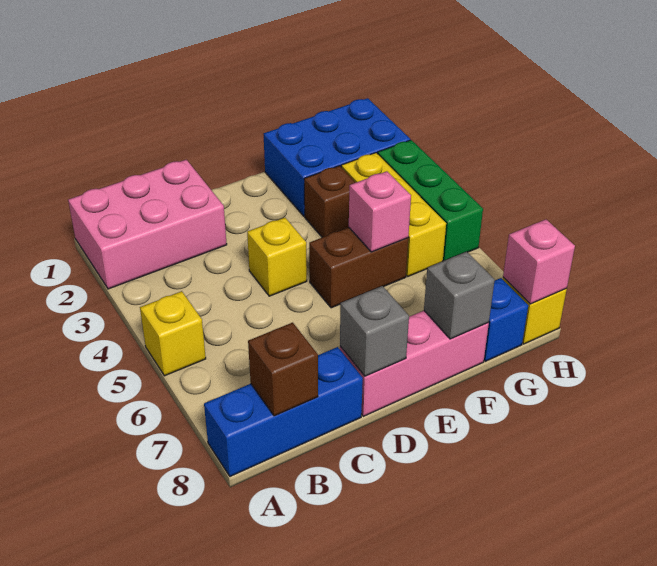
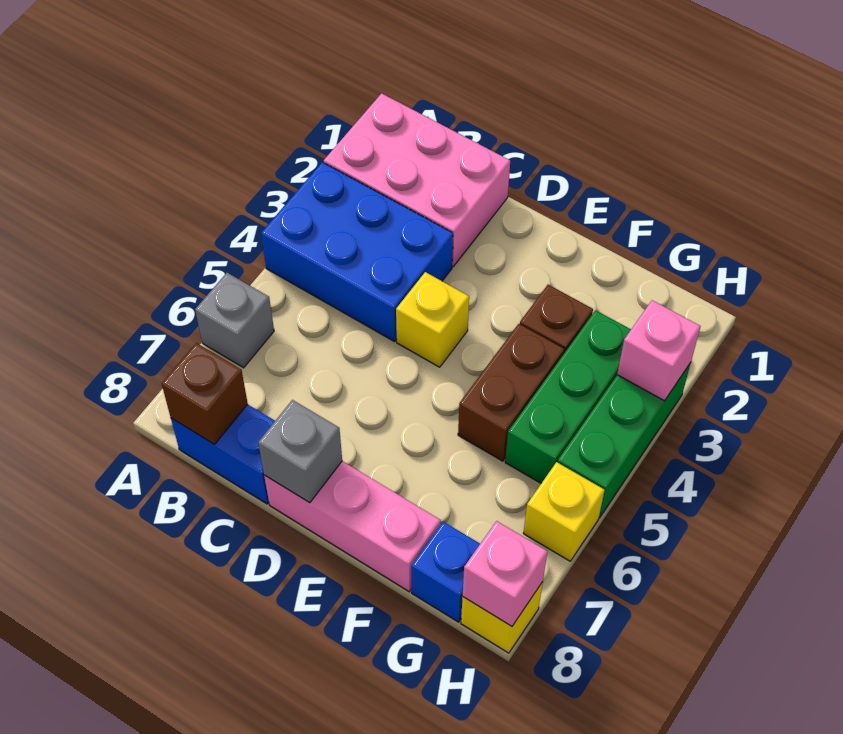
yellow 1x1 brick [140,291,206,376] -> yellow 1x1 brick moved to [523,462,605,561]
blue 1x3 brick [204,347,363,477] -> blue 1x2 brick [171,404,275,504]
brown 1x2 brick [309,228,408,308] -> brown 1x2 brick turned to [458,324,564,461]
blue 2x3 brick [264,98,410,216] -> blue 2x3 brick moved to [261,162,453,342]
pink 1x1 brick [349,171,411,252] -> pink 1x1 brick moved to [617,300,701,401]
grey 1x1 brick [424,252,495,339] -> grey 1x1 brick moved to [195,273,274,368]
yellow 1x3 brick [341,153,446,276] -> green 1x3 brick [505,310,631,483]

